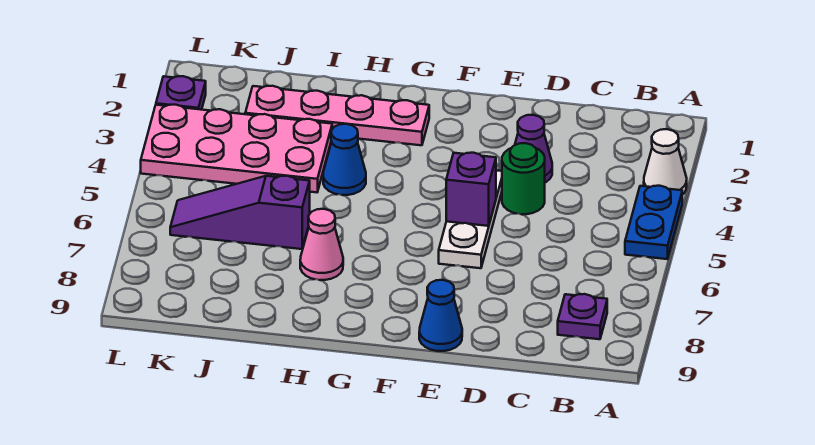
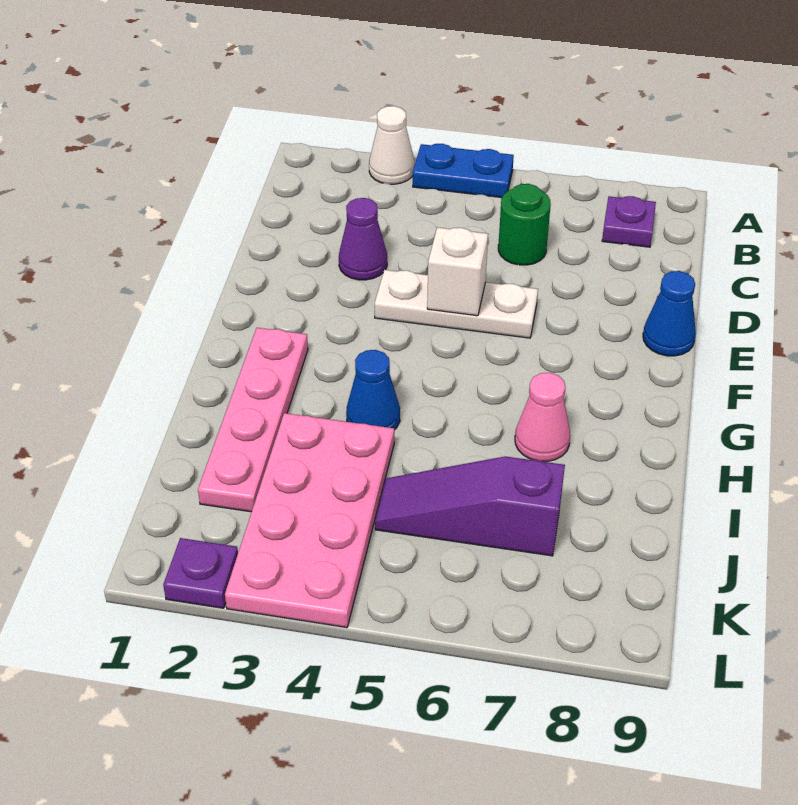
green 1x1 round brick [502,143,545,214] -> green 1x1 round brick moved to [498,184,551,265]
purple 1x1 brick [446,153,496,226] -> white 1x1 brick [427,227,488,316]
purple 1x3 slope [170,176,310,249] -> purple 1x3 slope turned to [375,456,565,556]

